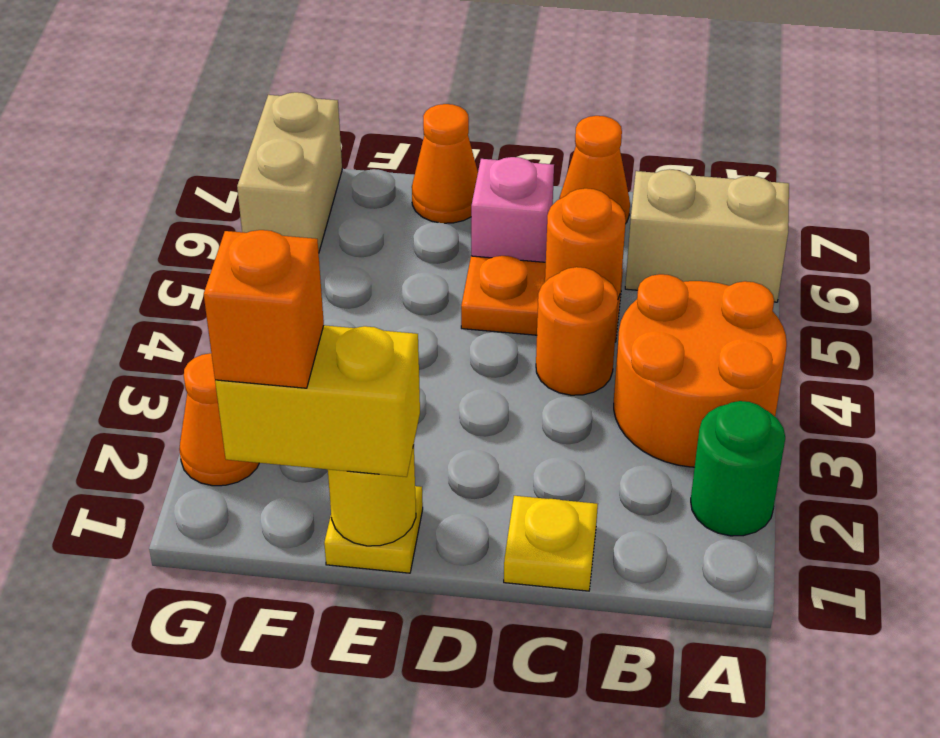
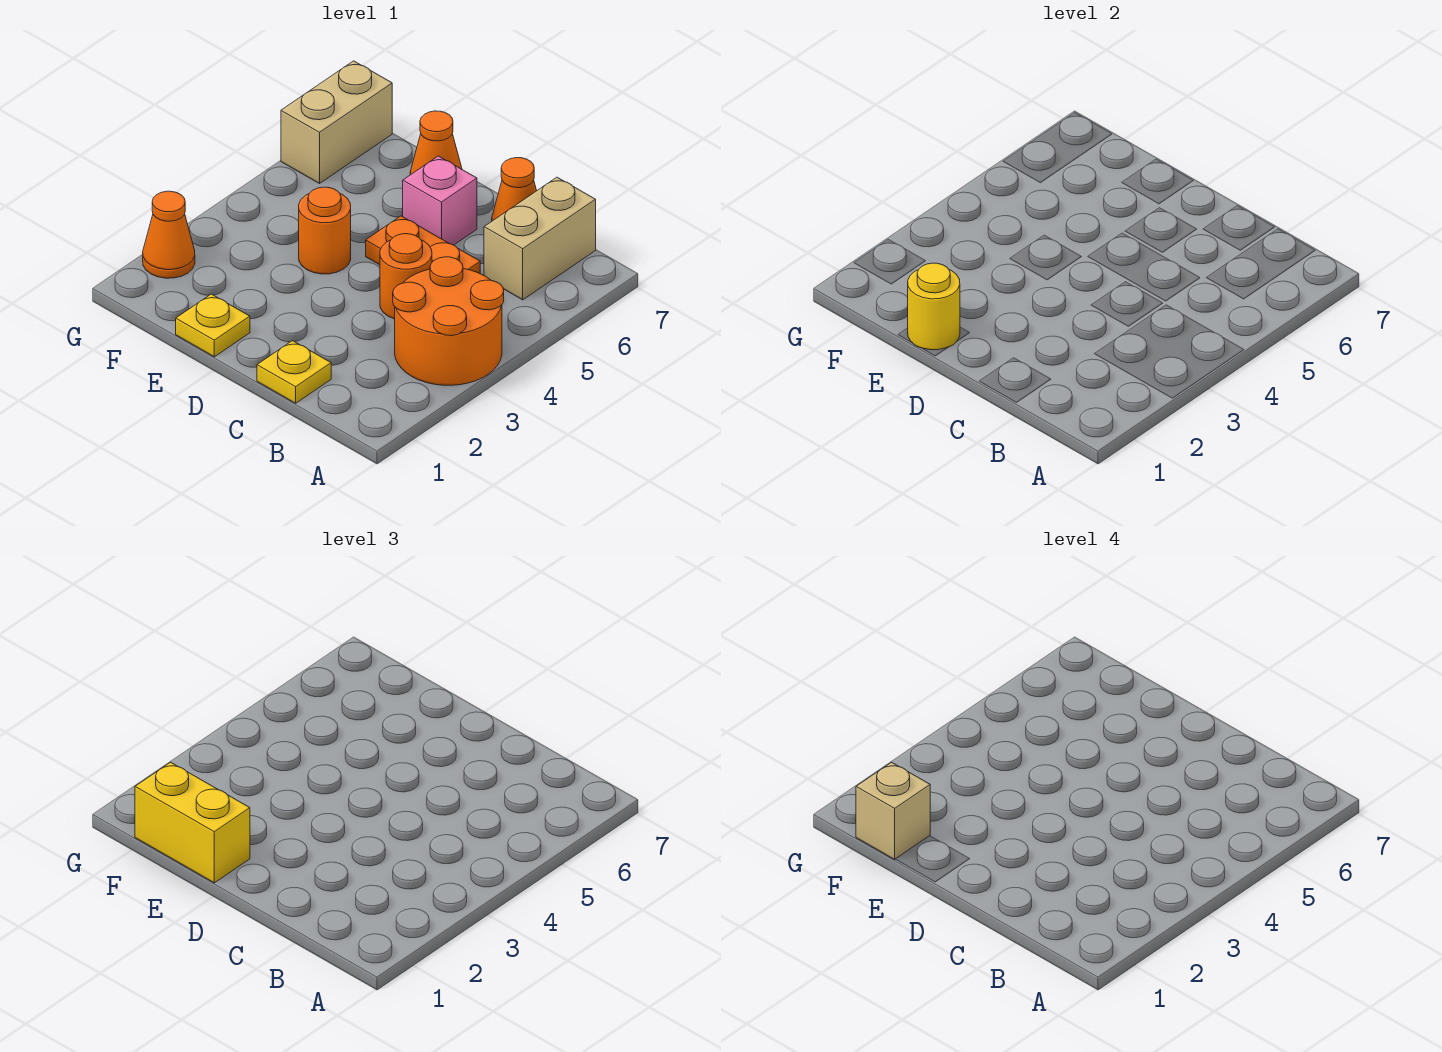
green 1x1 round brick [691,401,785,536] -> none
tan 1x2 brick [625,169,789,302] -> tan 1x2 brick turned to [484,177,596,300]
orange 1x1 round brick [545,188,626,298] -> orange 1x1 round brick moved to [299,187,351,274]
orange 1x1 brick [204,230,324,388] -> tan 1x1 brick [856,762,930,859]

